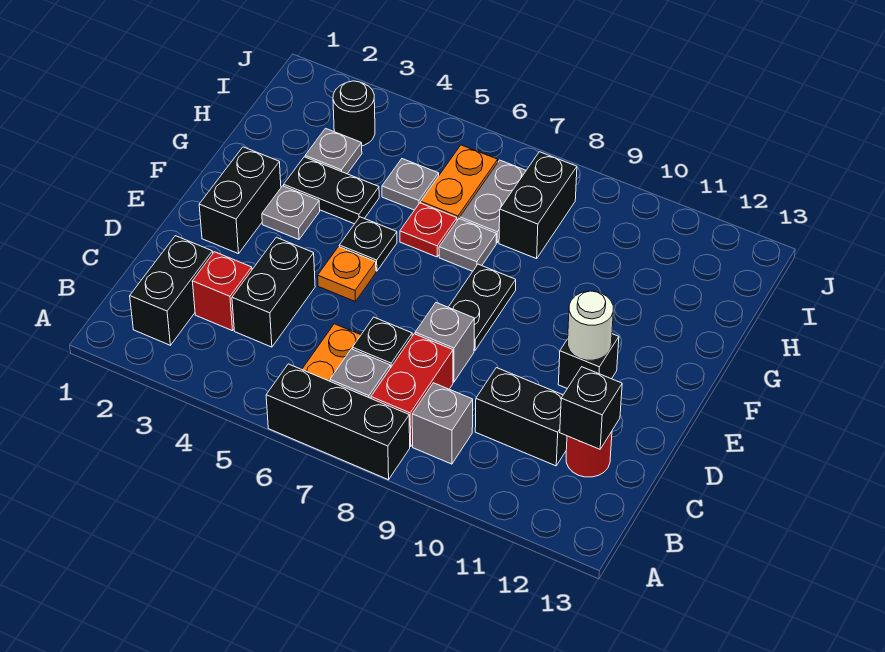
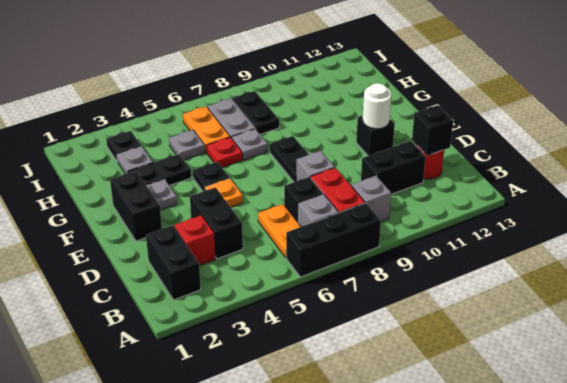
black 1x2 brick [499,152,577,259] -> black 1x2 plate [232,91,279,134]
black 1x1 round brick [333,81,375,146] -> black 1x1 plate [106,131,141,162]

